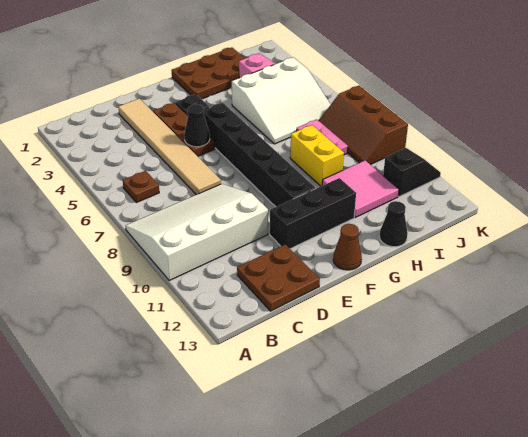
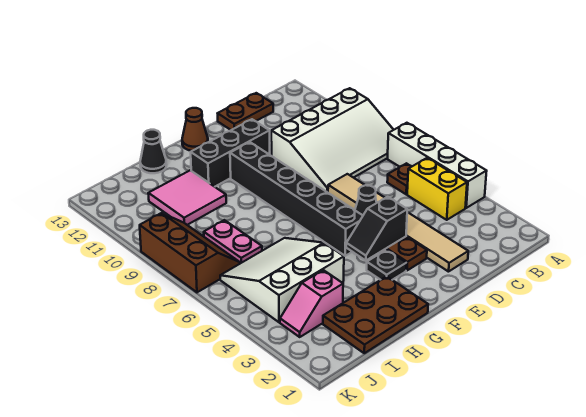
none -> white 1x4 brick [388,123,487,208]
brown 2x2 plate [237,244,320,311] -> brown 1x2 plate [218,93,273,130]
yellow 1x2 brick [290,125,344,186] -> yellow 1x2 brick moved to [407,158,467,220]
black 1x2 slope [383,148,441,197] -> black 1x2 slope moved to [346,197,407,261]

